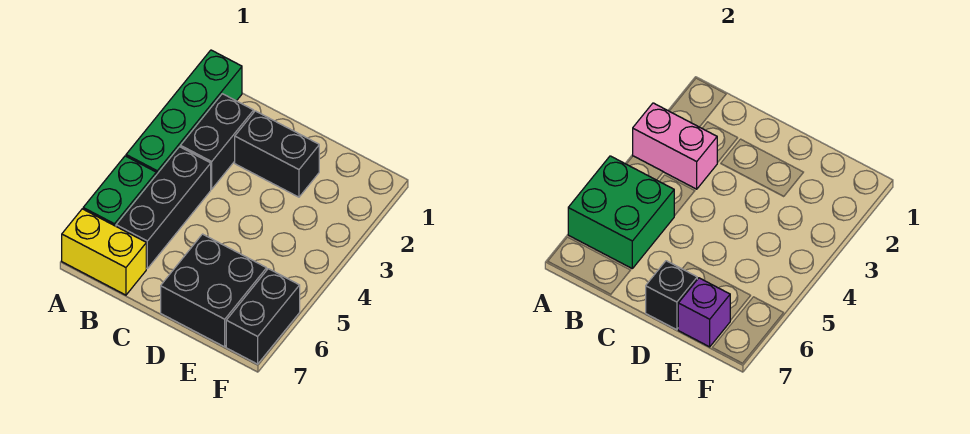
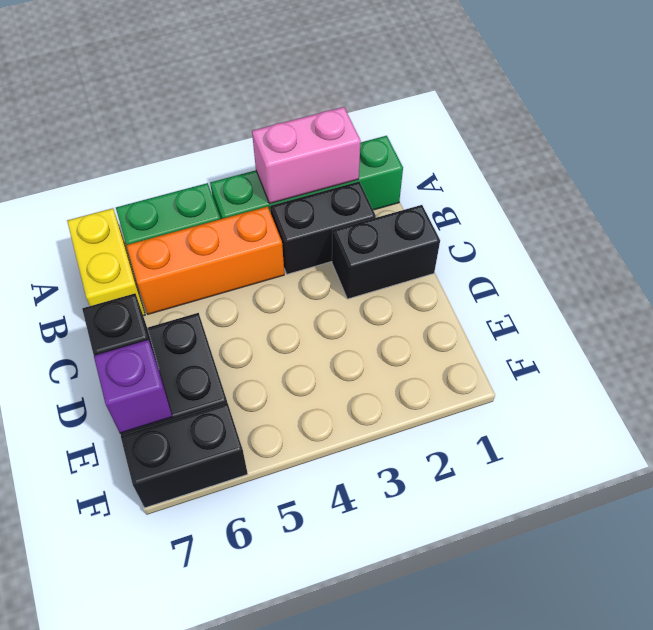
pink 1x2 brick [633,103,717,189] -> pink 1x2 brick turned to [252,107,361,203]
green 2x2 brick [568,156,674,268] -> none
black 1x3 brick [116,147,211,268] -> orange 1x3 brick [126,206,284,314]
black 1x2 brick [235,111,319,197] -> black 1x2 brick turned to [332,205,440,299]

